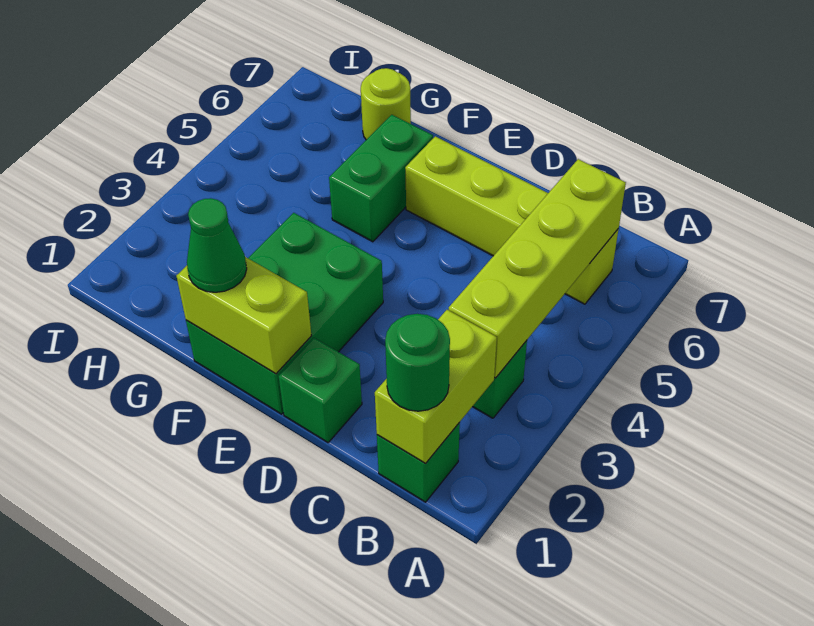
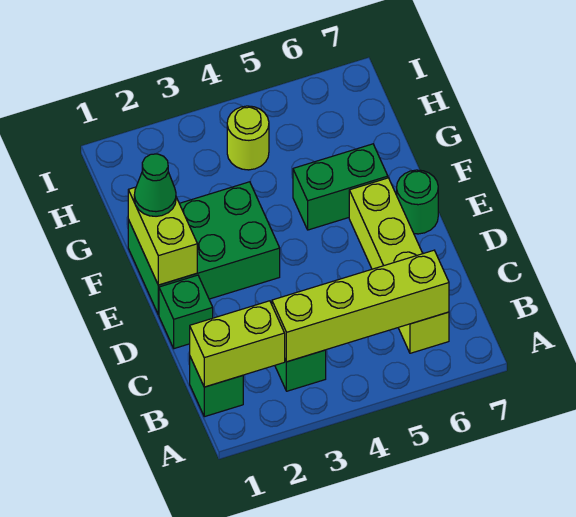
green 1x1 round brick [385,314,450,411] -> green 1x1 round brick moved to [397,170,438,234]
lime 1x1 round brick [361,68,411,140] -> lime 1x1 round brick moved to [227,106,269,170]

